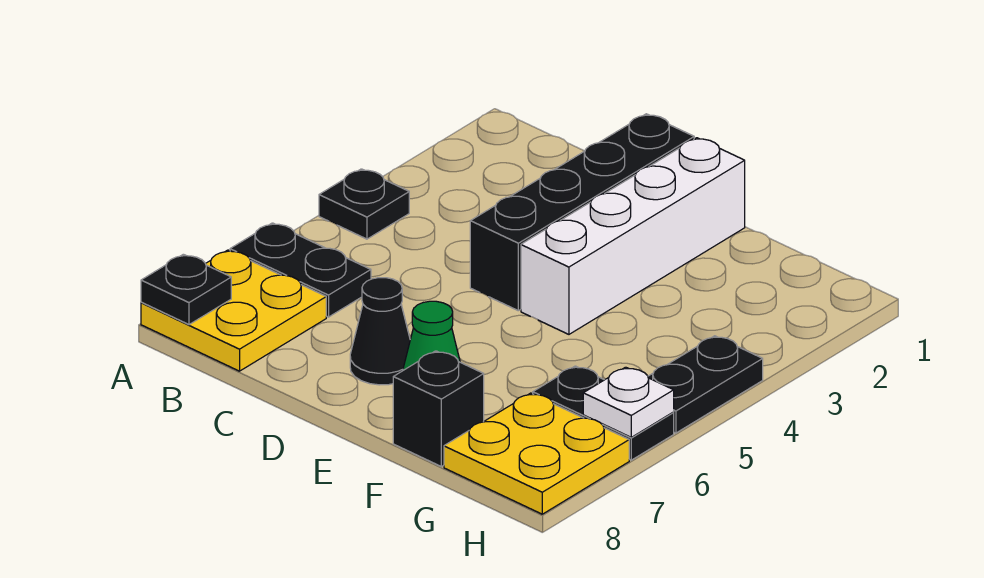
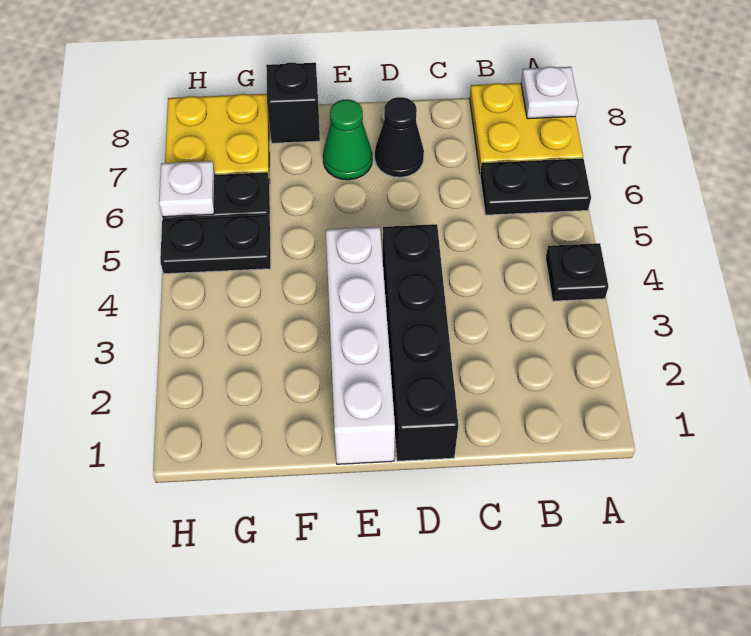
black 1x1 plate [141,254,231,325] -> white 1x1 plate [521,67,578,119]
black 1x2 plate [648,336,763,433] -> black 1x2 plate turned to [160,214,271,274]

